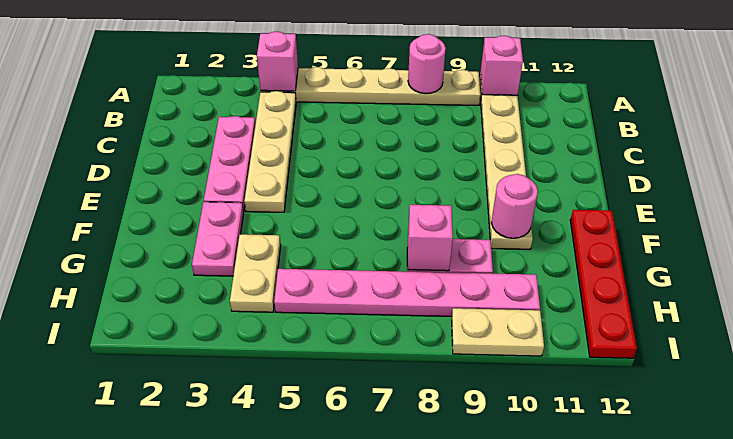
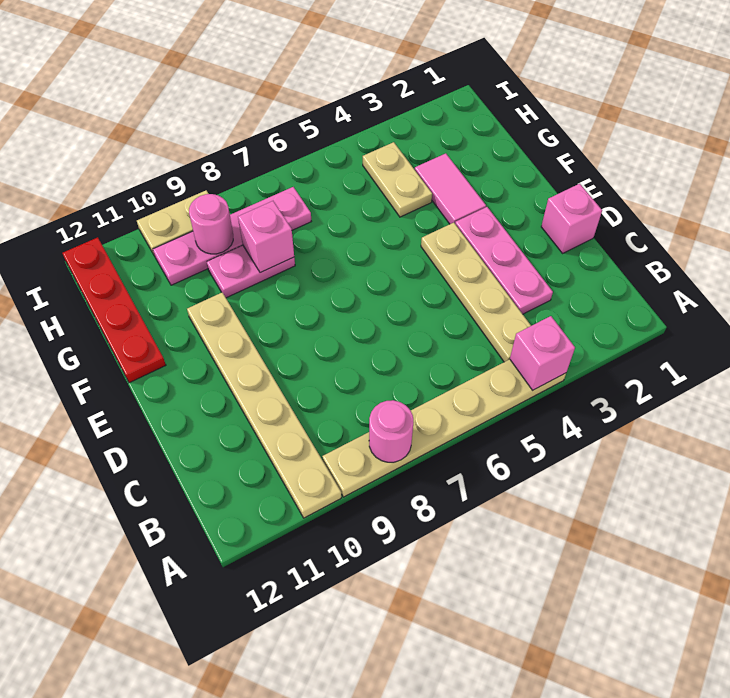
pink 1x1 brick [481,36,523,95] -> pink 1x1 brick moved to [541,184,602,253]
pink 1x2 plate [192,202,244,276] -> pink 1x2 tile [415,153,486,224]
pink 1x1 round brick [491,174,538,238] -> pink 1x1 round brick moved to [189,194,233,254]
pink 1x6 plate [274,269,540,316] -> pink 1x4 plate [153,187,311,285]

